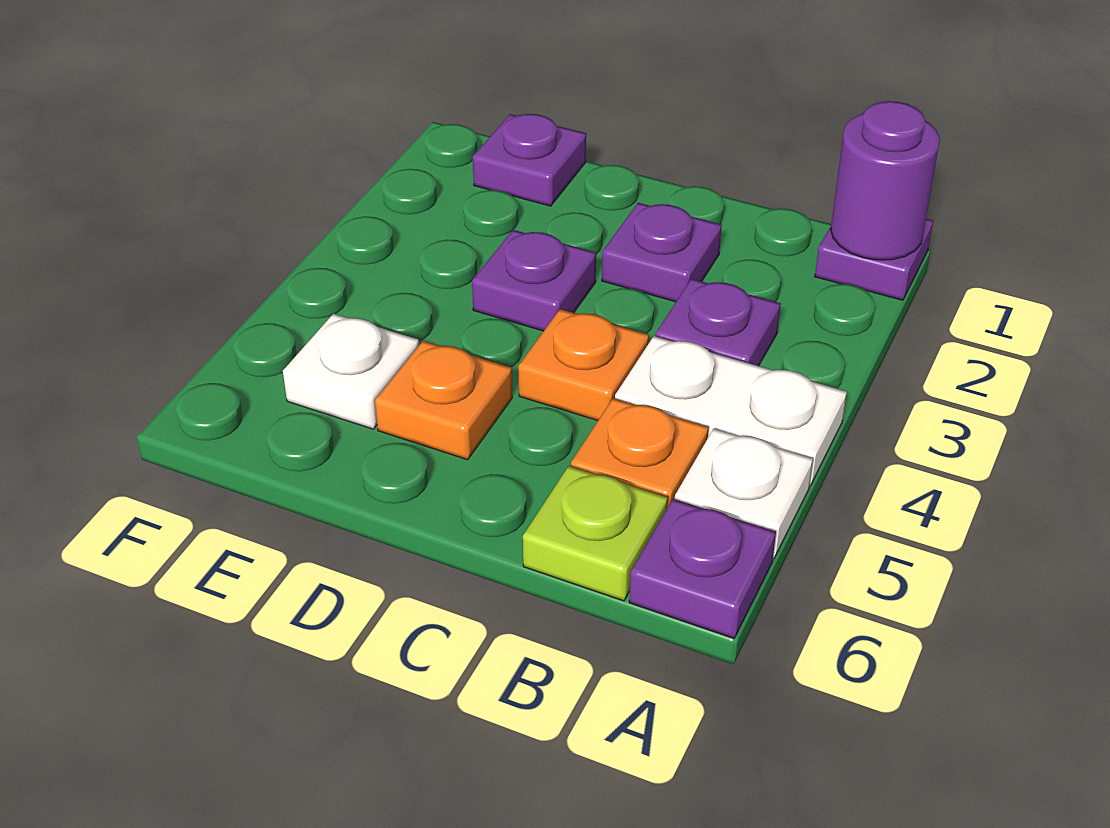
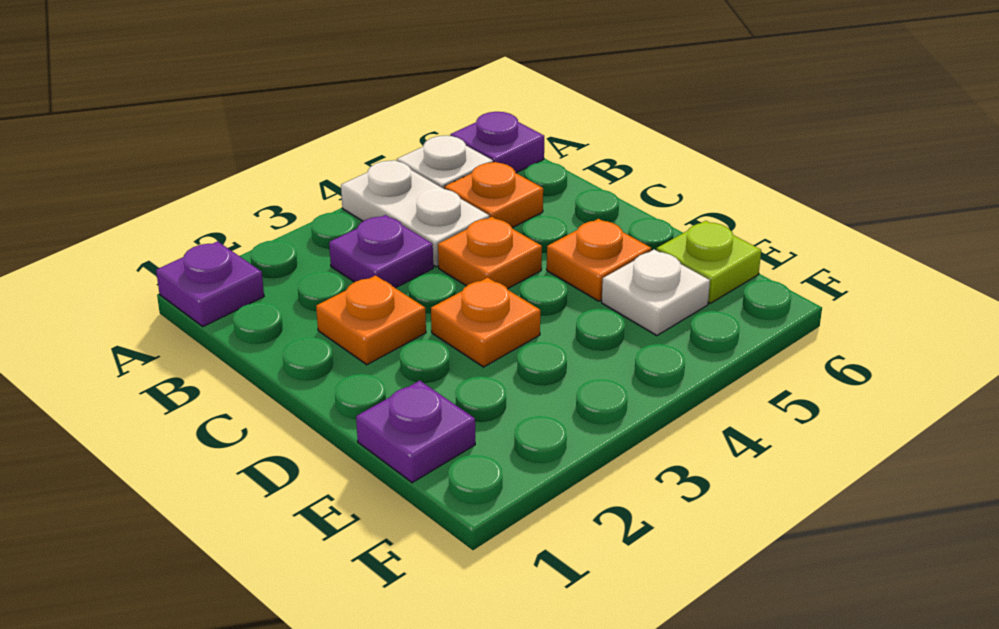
purple 1x1 round brick [831,101,940,260] -> none
lime 1x1 plate [523,466,668,601] -> lime 1x1 plate moved to [657,221,761,303]
purple 1x1 plate [602,203,722,302] -> orange 1x1 plate [316,275,426,365]
purple 1x1 plate [472,230,596,331] -> orange 1x1 plate [431,278,540,367]

